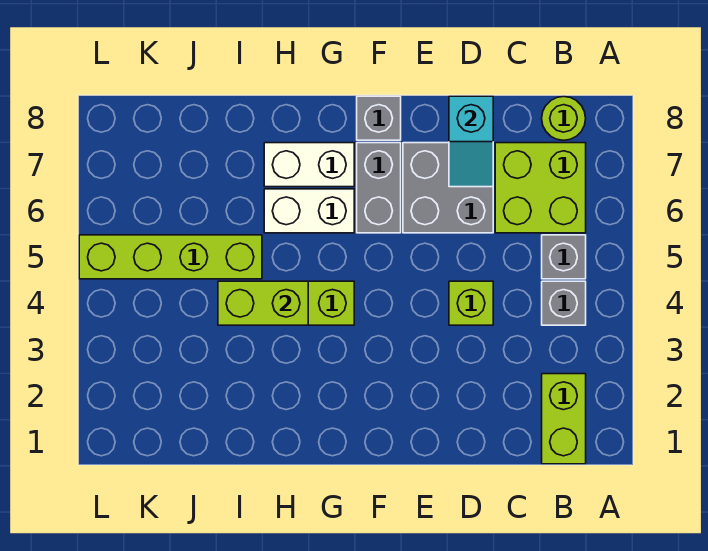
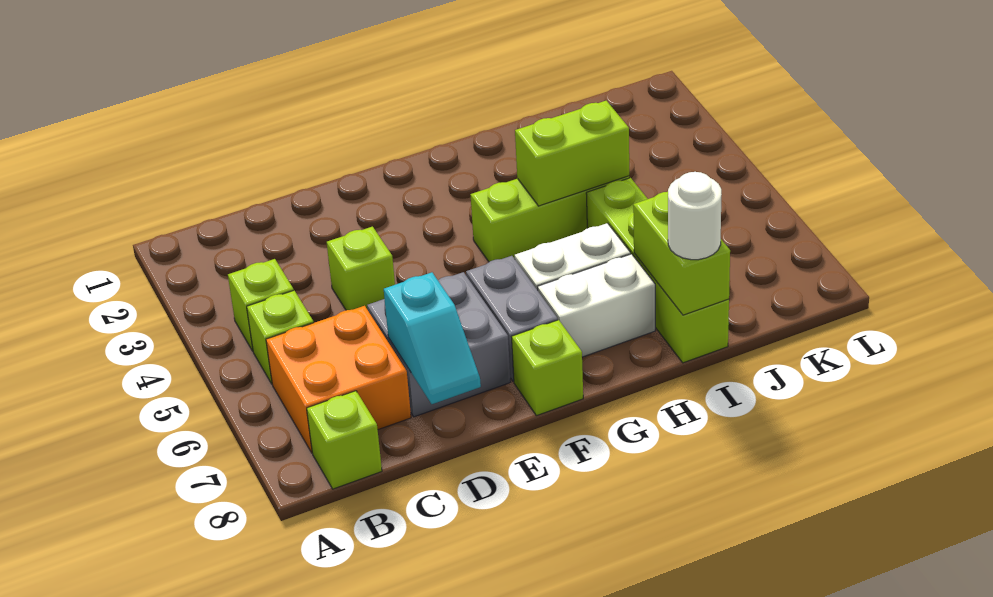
lime 1x2 brick [542,374,586,464] -> lime 1x2 brick moved to [633,192,730,315]
grey 1x1 brick [542,281,586,325] -> lime 1x1 brick [228,259,294,351]
grey 1x1 brick [542,235,586,279] -> lime 1x1 brick [247,291,314,384]
lime 2x2 brick [495,143,586,233] -> orange 2x2 brick [266,306,411,453]
lime 1x1 round brick [542,96,586,140] -> lime 1x1 brick [307,391,382,489]
cyan 1x2 slope [449,96,493,187] -> cyan 1x2 slope turned to [384,272,481,404]
grey 1x1 brick [357,96,401,140] -> lime 1x1 brick [512,320,583,416]
lime 1x4 brick [79,235,262,279] -> lime 1x4 brick turned to [586,178,729,363]
none -> white 1x1 round brick [668,172,722,260]

